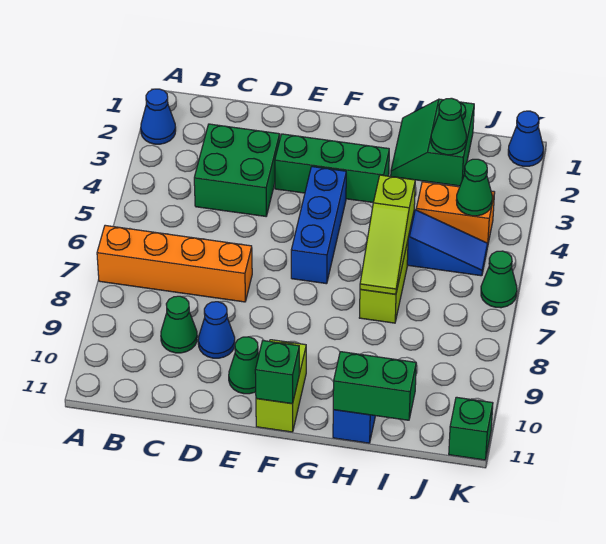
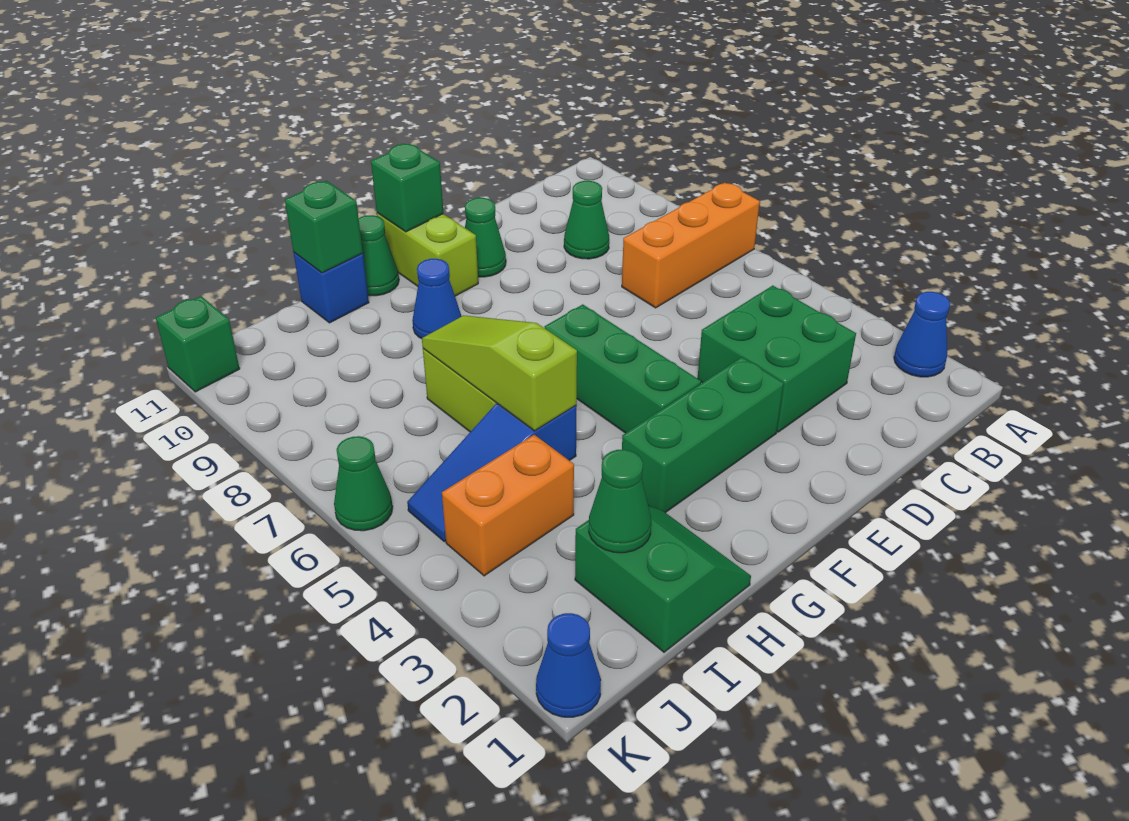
orange 1x4 brick [97,225,252,302] -> orange 1x3 brick [622,182,760,308]
blue 1x1 cone [198,302,235,358] -> blue 1x1 cone moved to [412,259,462,339]
blue 1x3 brick [291,167,346,284] -> green 1x3 brick [544,304,701,433]
green 1x2 brick [333,352,416,420] -> green 1x1 brick [285,181,363,273]
green 1x1 cone [456,159,492,216] -> green 1x1 cone moved to [359,215,399,296]

